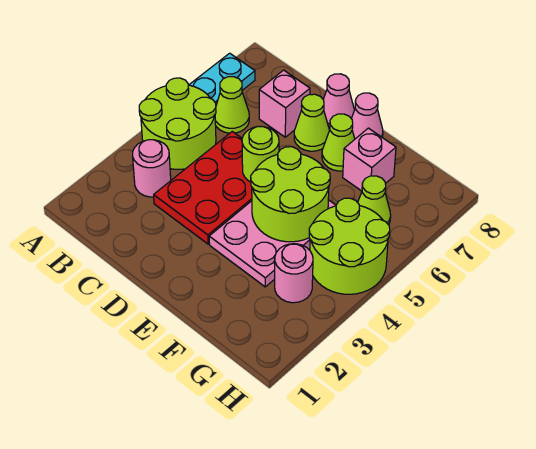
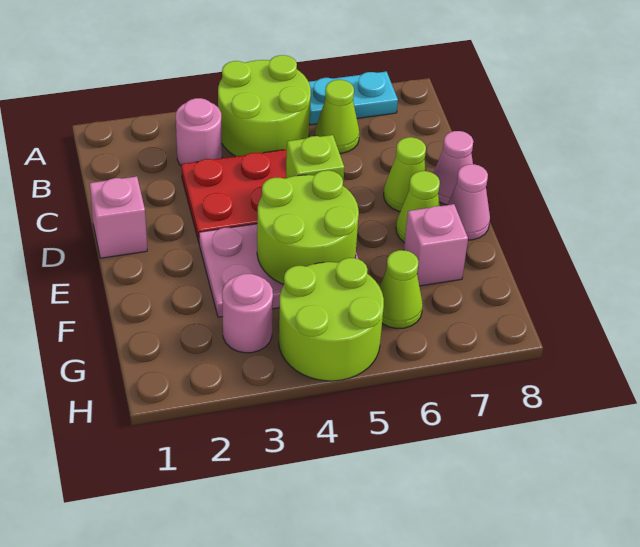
pink 1x1 brick [259,70,310,137] -> pink 1x1 brick moved to [90,176,147,258]
lime 1x1 round brick [242,127,279,182] -> lime 1x1 brick [286,135,344,182]

